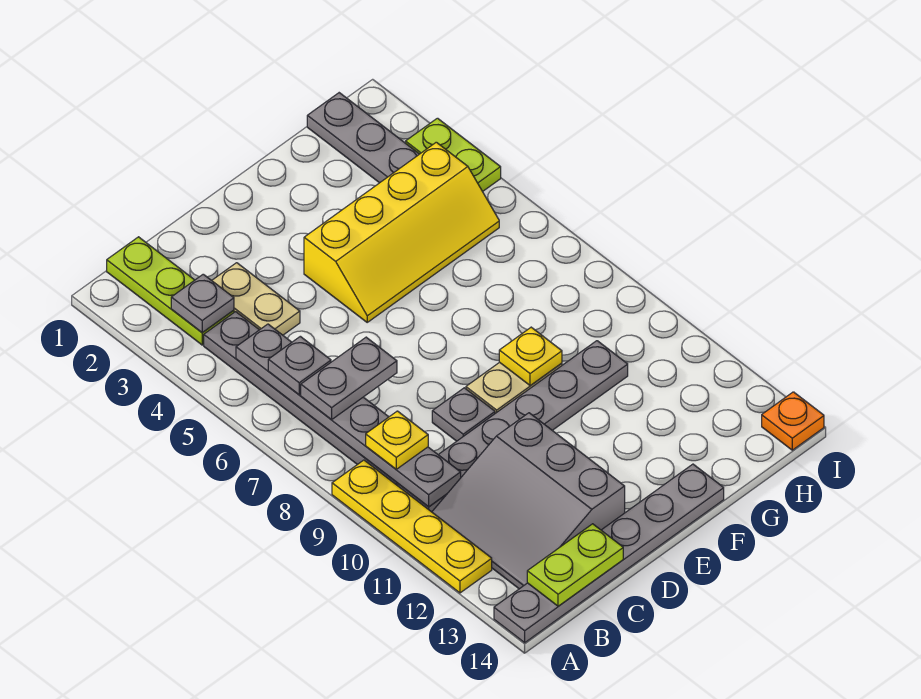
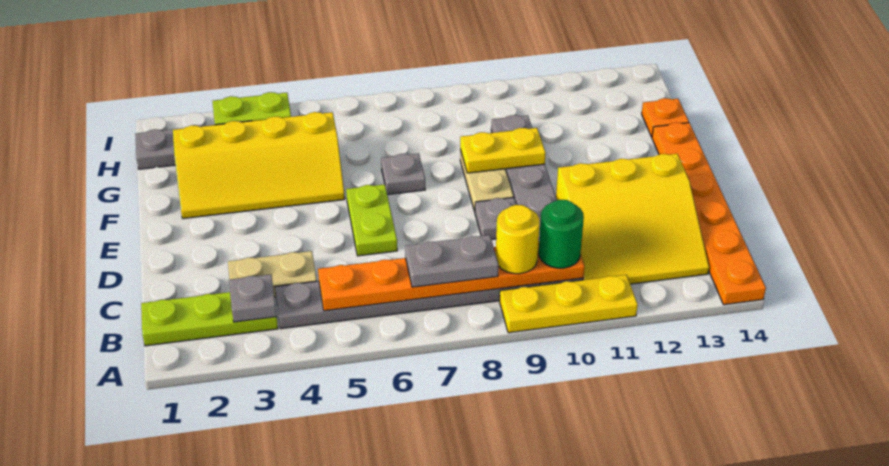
yellow 1x4 plate [332,460,492,593] -> yellow 1x3 plate [500,275,638,333]
grey 1x6 plate [494,464,724,643] -> orange 1x6 plate [652,123,766,305]
grey 1x6 plate [236,324,461,507] -> orange 1x6 plate [318,243,585,311]
grey 1x1 plate [268,336,331,395] -> grey 1x1 plate moved to [381,153,425,195]
grey 1x2 plate [301,337,397,420] -> grey 1x2 plate turned to [405,235,498,287]
yellow 1x1 plate [366,411,428,469] -> yellow 1x1 round brick [496,205,540,274]
none -> green 1x1 round brick [539,200,584,268]
grey 3x3 slope [432,413,625,589] -> yellow 3x3 slope [556,154,709,284]
lime 1x2 plate [527,524,623,606] -> lime 1x2 plate moved to [346,184,397,256]
yellow 2x4 slope [304,142,499,322] -> yellow 2x4 slope turned to [173,112,345,218]
yellow 1x1 plate [499,327,562,386] -> yellow 1x2 plate [460,128,546,173]
orange 1x1 plate [762,392,824,450] -> orange 1x1 plate moved to [642,98,689,137]

